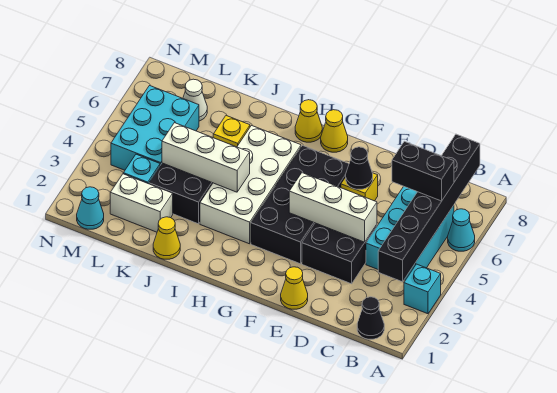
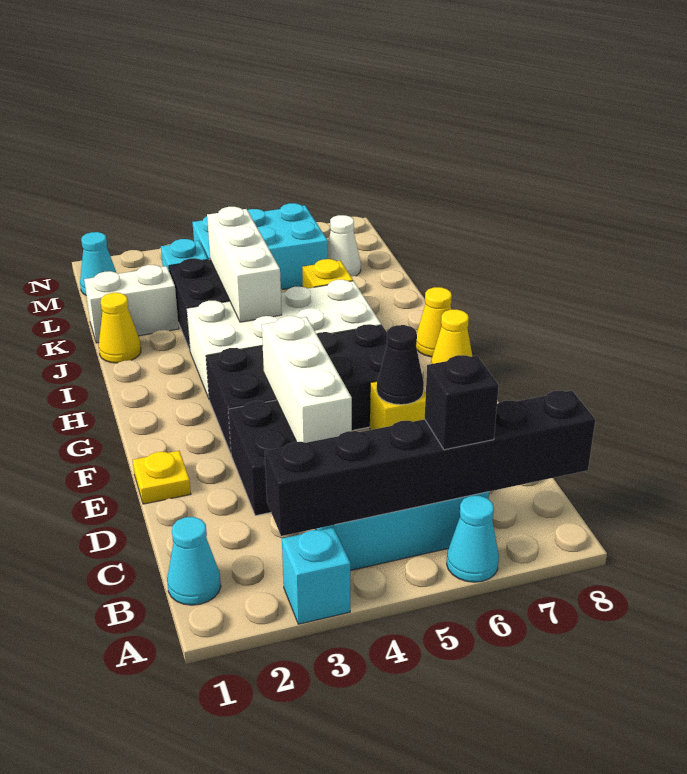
black 1x1 cone [357,297,384,339] -> cyan 1x1 cone [167,517,221,605]
black 1x2 brick [392,141,454,201] -> black 1x1 brick [425,355,499,450]
yellow 1x1 cone [281,267,308,309] -> yellow 1x1 plate [133,451,191,504]
white 1x2 brick [110,174,173,232] -> white 1x2 brick turned to [84,265,179,343]

